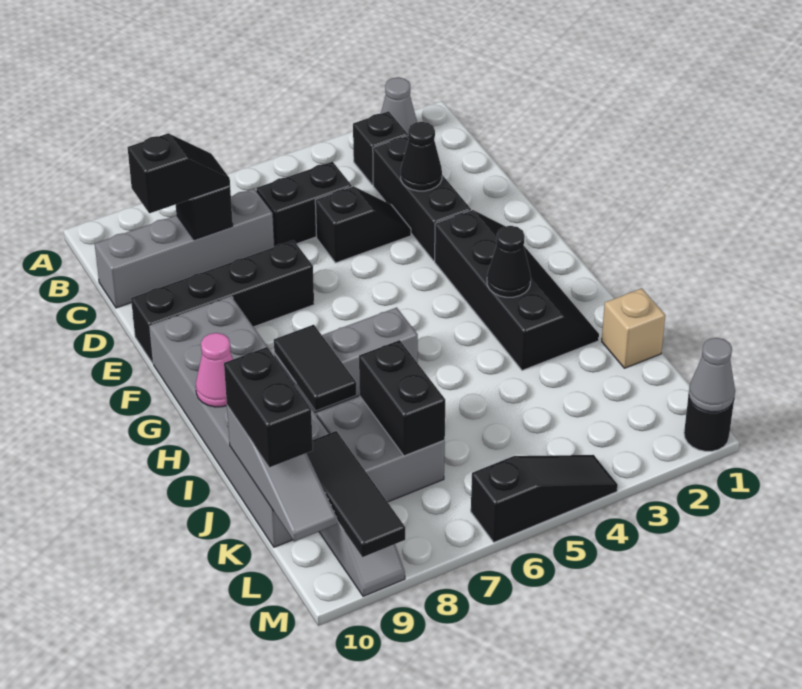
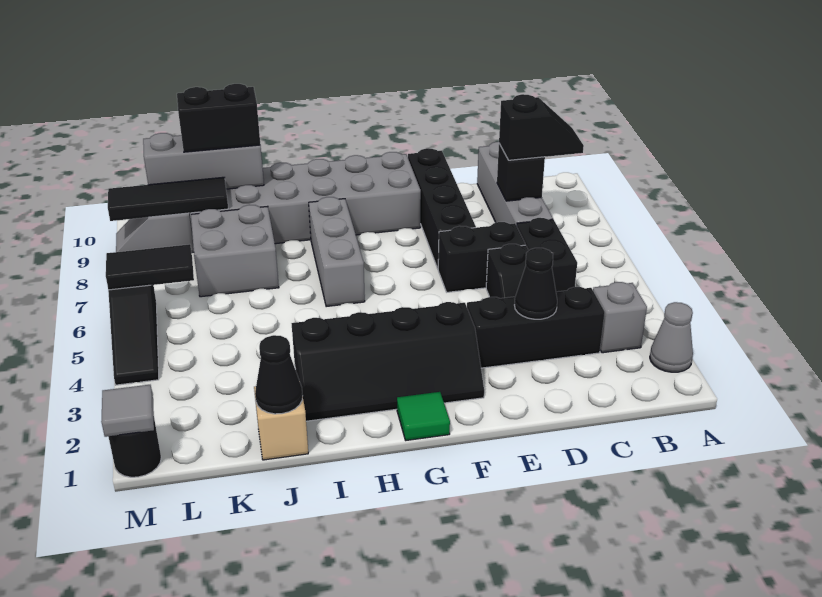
black 1x1 brick [353,111,408,185] -> grey 1x1 brick [593,282,647,353]
black 1x2 slope [128,133,230,213] -> black 1x2 slope turned to [499,94,584,160]
none -> green 1x1 tile [397,392,450,440]
black 1x1 cone [487,226,531,297] -> black 1x1 cone moved to [255,335,303,414]
black 1x2 tile [274,325,356,410] -> black 1x2 tile moved to [106,244,194,290]
pink 1x1 cone [196,333,233,407] -> none
black 1x2 brick [359,340,445,456] -> black 1x2 brick moved to [438,222,525,292]
grey 1x3 slope [227,406,337,541] -> grey 1x3 brick [143,133,264,189]
grey 1x1 cone [689,338,735,412] -> grey 1x1 tile [101,385,154,437]

